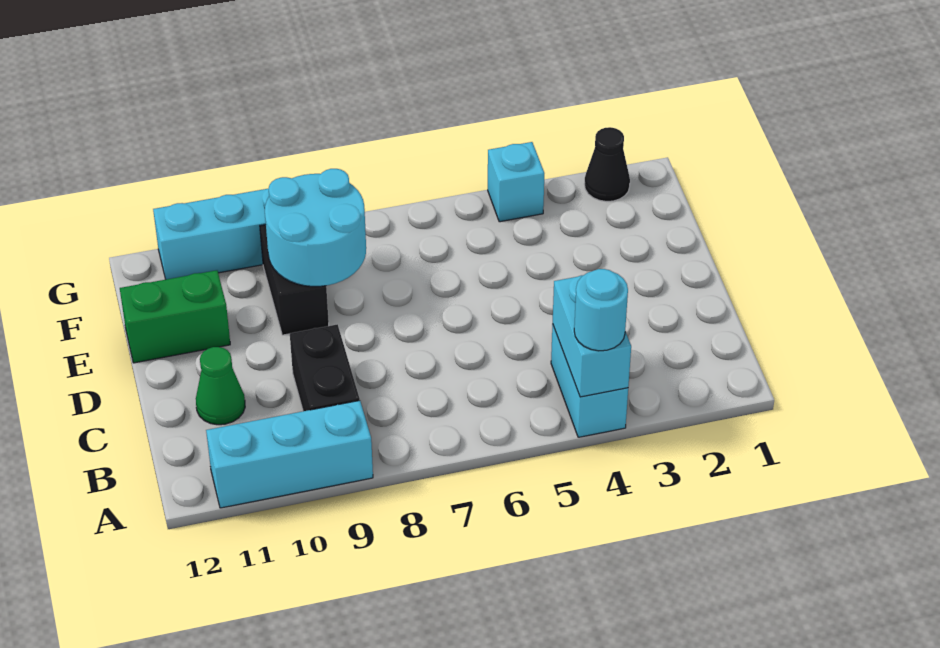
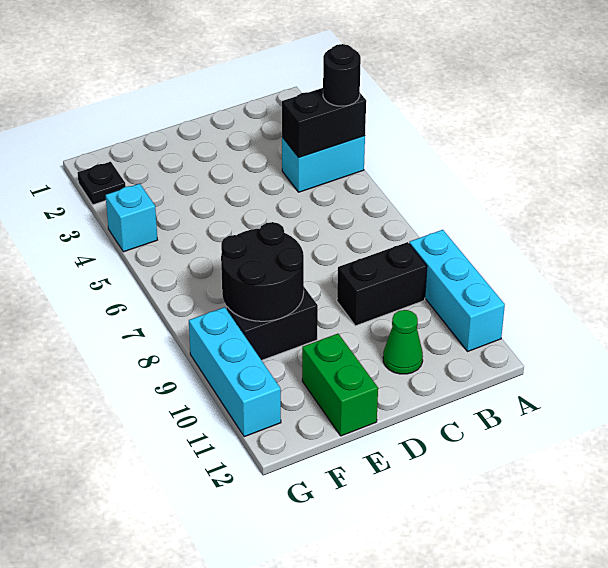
cyan 1x2 brick [553,275,631,397] -> black 1x2 brick [282,88,366,158]
cyan 1x1 round brick [574,269,628,351] -> black 1x1 round brick [323,44,361,106]
cyan 2x2 round brick [265,169,366,286] -> black 2x2 round brick [221,222,304,321]
black 1x1 cone [584,127,630,201] -> black 1x1 plate [78,162,126,205]

